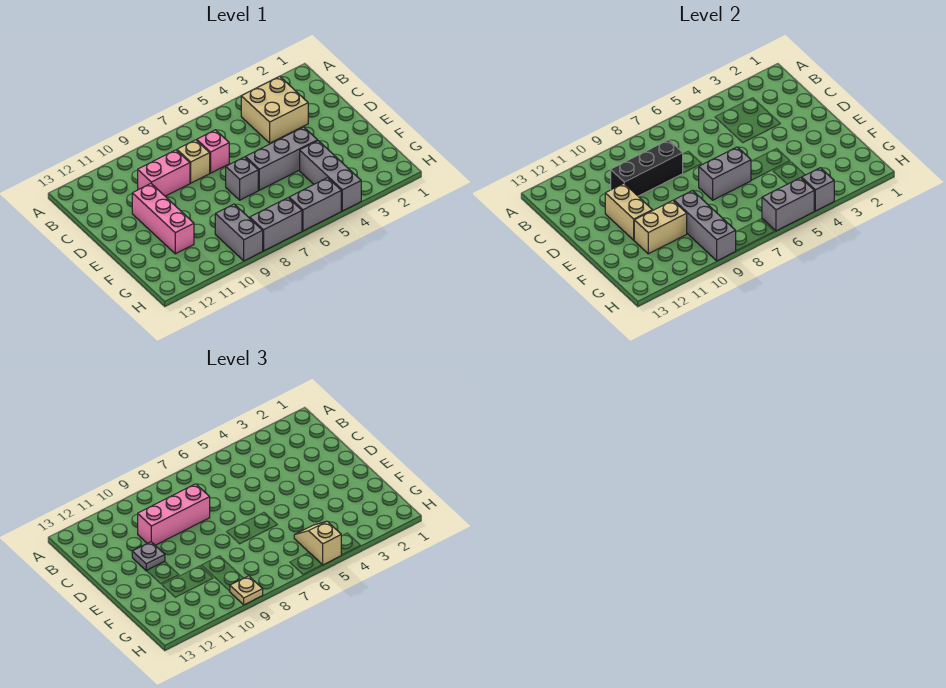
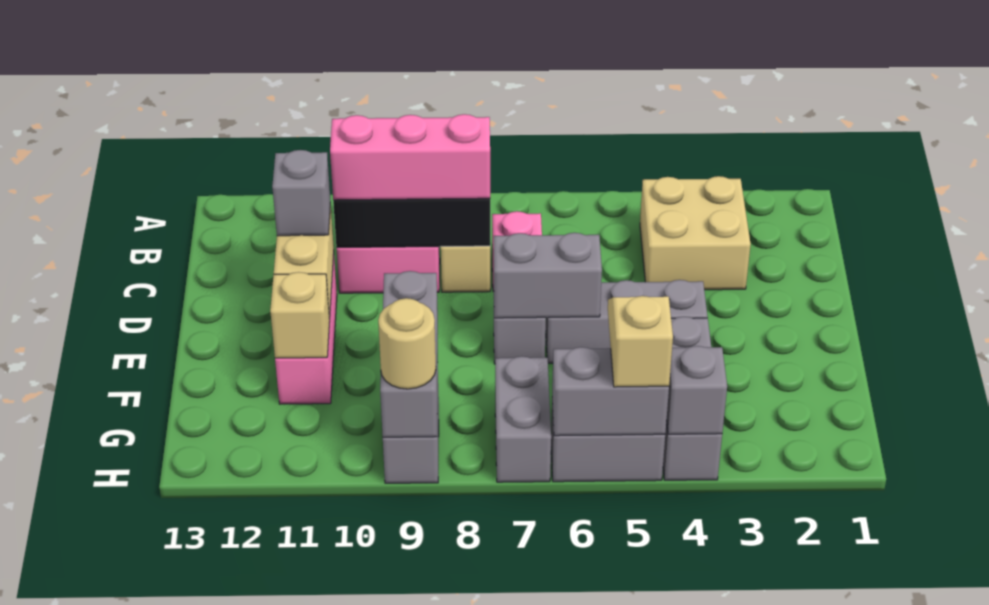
grey 1x1 plate [132,542,165,571] -> grey 1x1 brick [272,150,331,236]
tan 1x2 brick [634,201,687,254] -> tan 1x1 brick [270,272,330,358]
grey 1x2 brick [250,198,302,251] -> grey 1x2 brick turned to [495,356,551,482]
tan 1x1 plate [230,576,263,605] -> tan 1x1 round brick [378,298,436,389]

